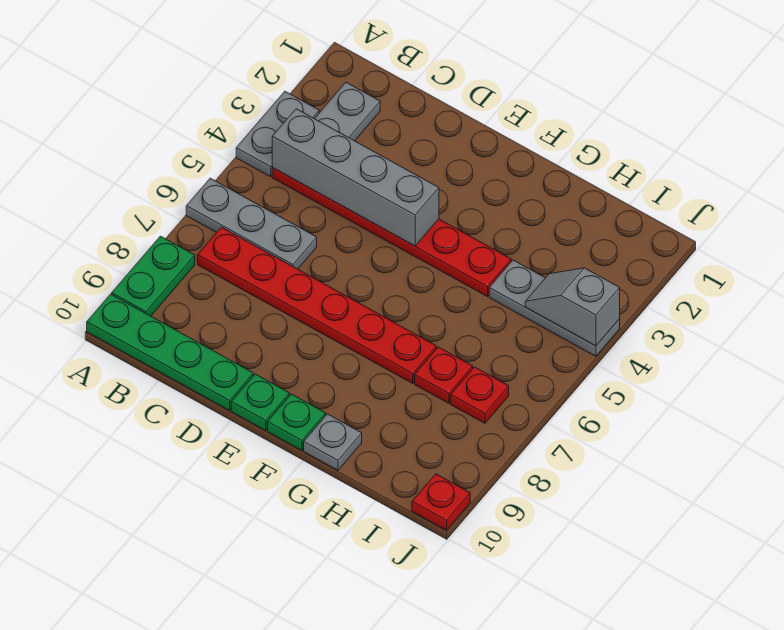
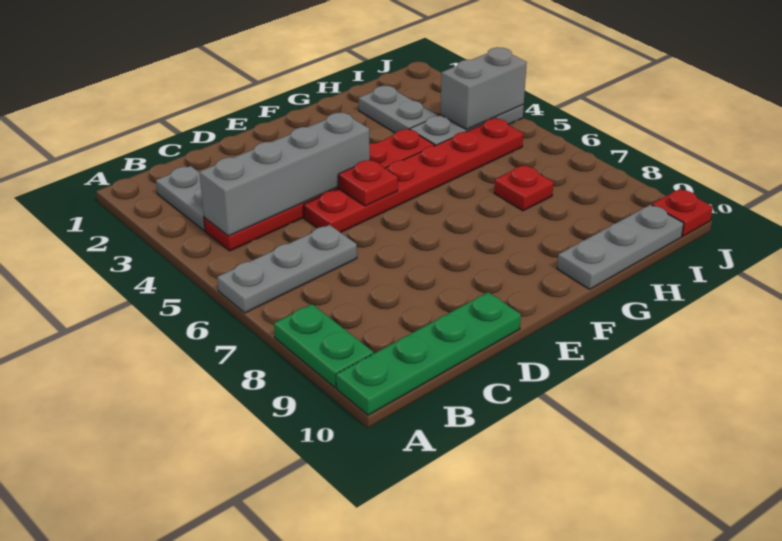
grey 1x2 plate [236,91,319,177] -> grey 1x2 plate moved to [359,86,438,133]
red 1x6 plate [198,227,437,383] -> red 1x6 plate moved to [304,118,523,233]
green 1x1 plate [231,374,290,430] -> none
green 1x1 plate [268,394,326,450] -> none
grey 1x1 plate [304,414,362,470] -> grey 1x3 plate [557,205,684,289]
grey 1x2 slope [525,268,620,346] -> grey 1x2 brick [441,47,527,130]
red 1x1 plate [451,367,509,423] -> red 1x1 plate moved to [338,160,398,206]

